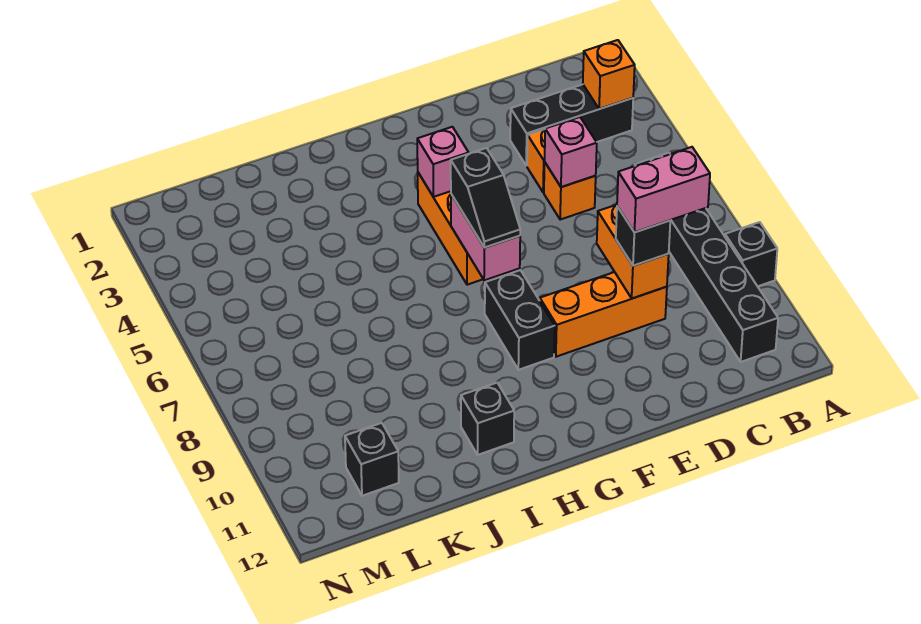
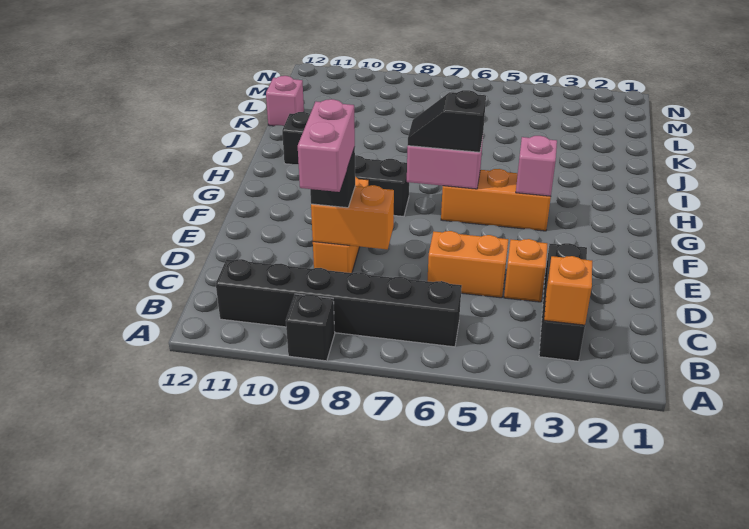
orange 1x1 brick [544,163,596,220] -> orange 1x2 brick [427,231,508,298]
pink 1x1 brick [545,117,597,187] -> pink 1x1 brick moved to [266,76,304,126]
black 1x1 brick [345,423,399,496] -> none

